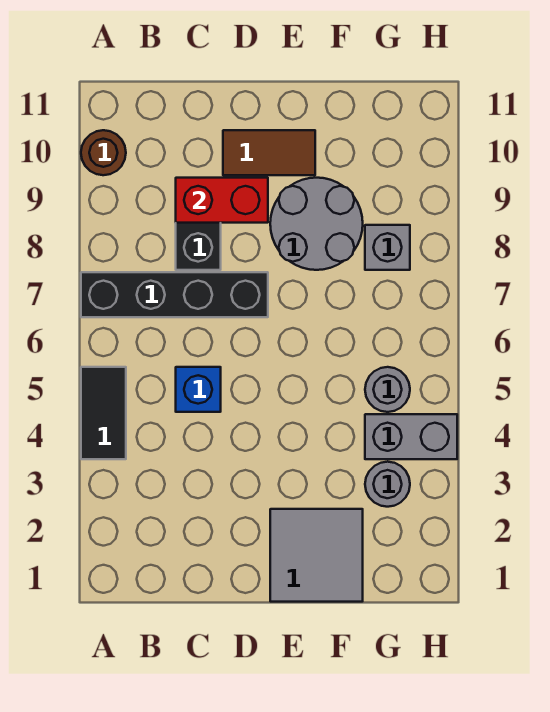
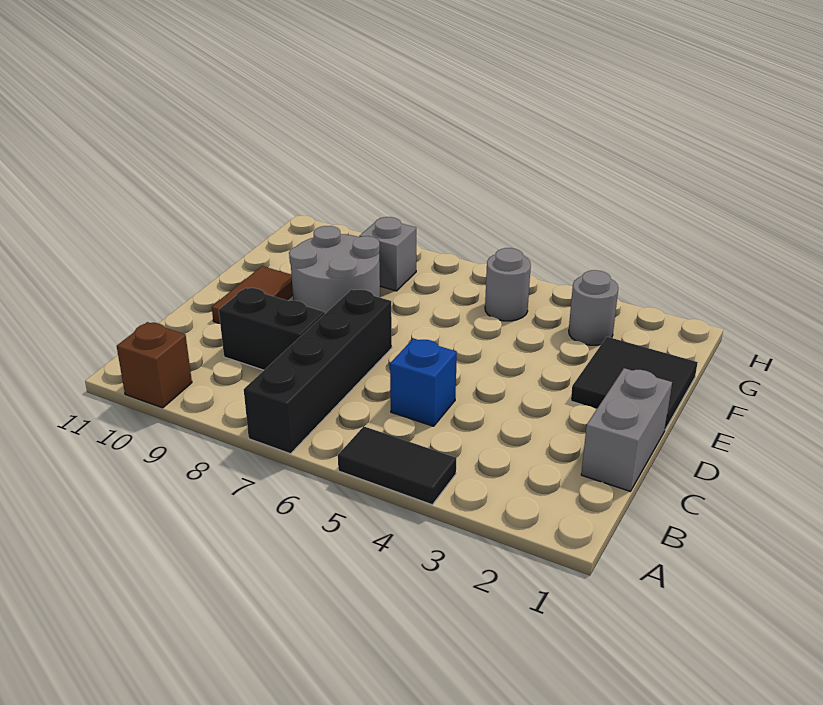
brown 1x1 round brick [81,130,126,175] -> brown 1x1 brick [117,322,192,408]
red 1x2 brick [176,178,268,223] -> none
grey 2x2 tile [270,509,363,602] -> black 2x2 tile [571,337,698,429]
grey 1x2 brick [365,414,457,459] -> grey 1x2 brick moved to [581,368,672,491]

